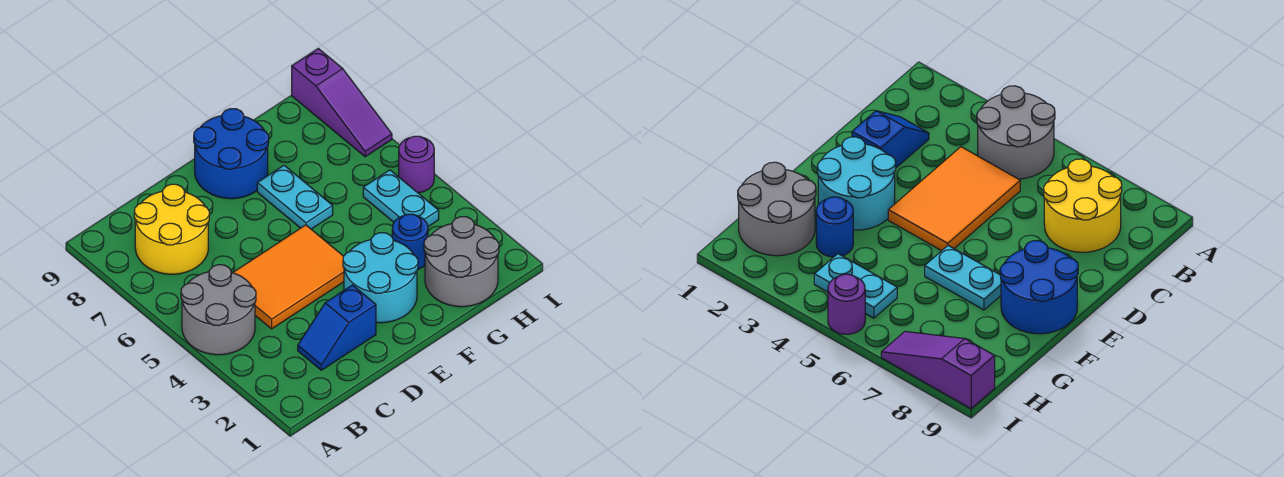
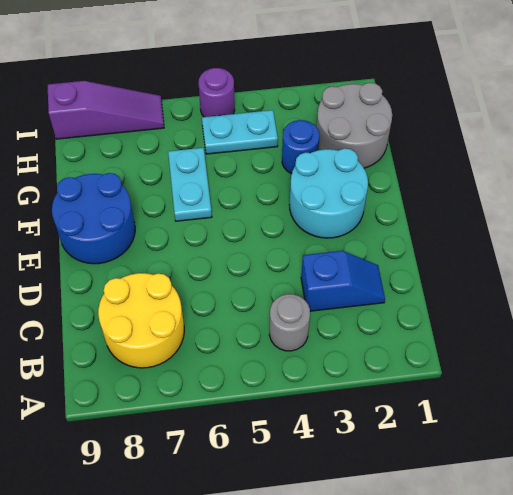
grey 2x2 round brick [181,265,256,355] -> grey 1x1 round brick [269,294,310,351]
blue 1x2 slope [298,285,376,370] -> blue 1x2 slope turned to [301,251,385,311]
orange 2x3 tile [233,225,344,329] -> none
cyan 1x2 plate [257,165,333,229] -> cyan 1x2 plate turned to [168,148,212,221]

